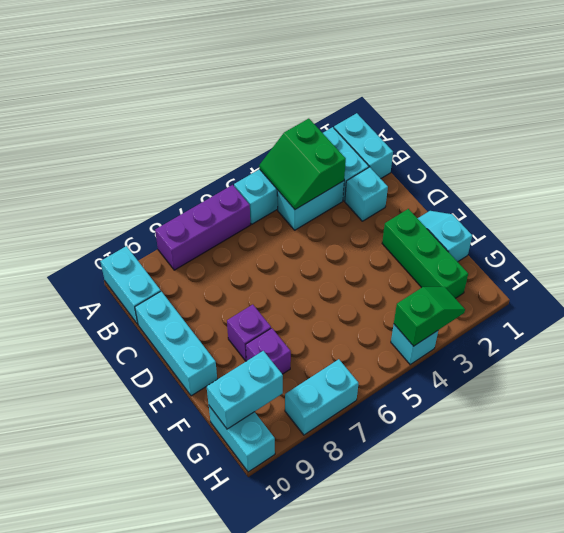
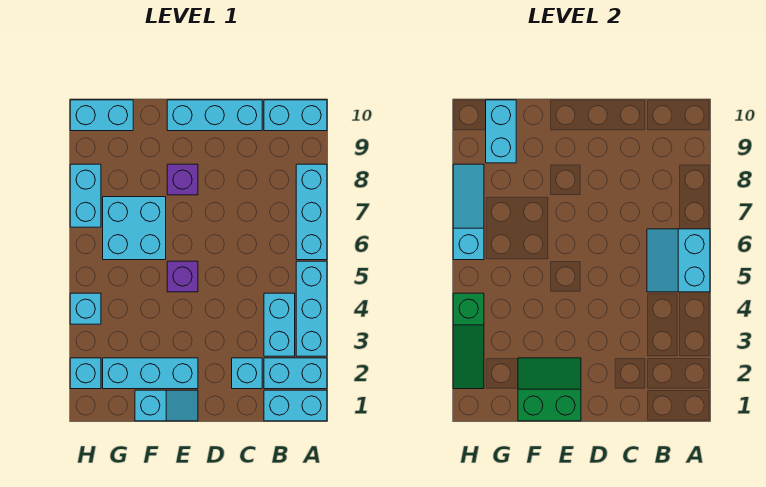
green 2x2 slope [259,119,346,210] -> green 2x2 slope moved to [518,358,581,421]
none -> cyan 2x2 slope [647,229,710,292]
purple 1x3 brick [155,185,250,270] -> cyan 1x3 brick [296,164,327,260]
green 1x3 brick [382,209,468,298] -> cyan 1x3 brick [103,358,198,389]
none -> cyan 2x2 brick [103,197,166,260]
purple 1x1 brick [246,328,291,374] -> purple 1x1 brick moved to [167,261,198,292]
none -> cyan 1x1 brick [70,358,101,389]
green 1x2 slope [394,287,465,346] -> green 1x3 slope [453,293,484,389]
none -> cyan 1x3 slope [453,164,484,260]

